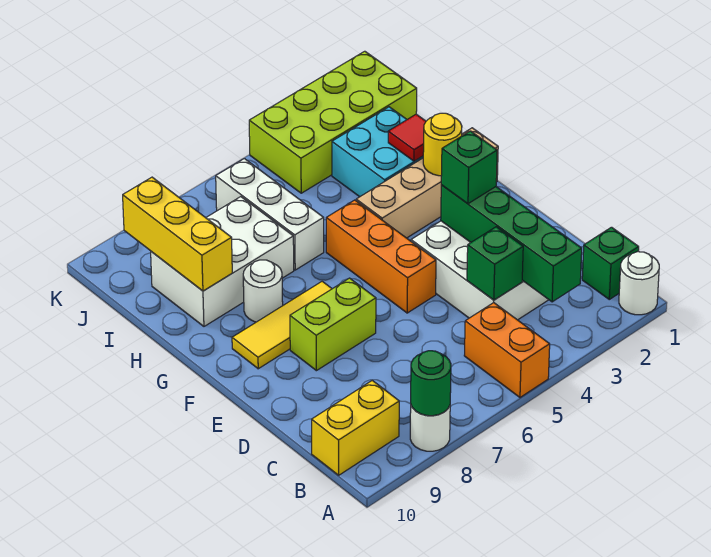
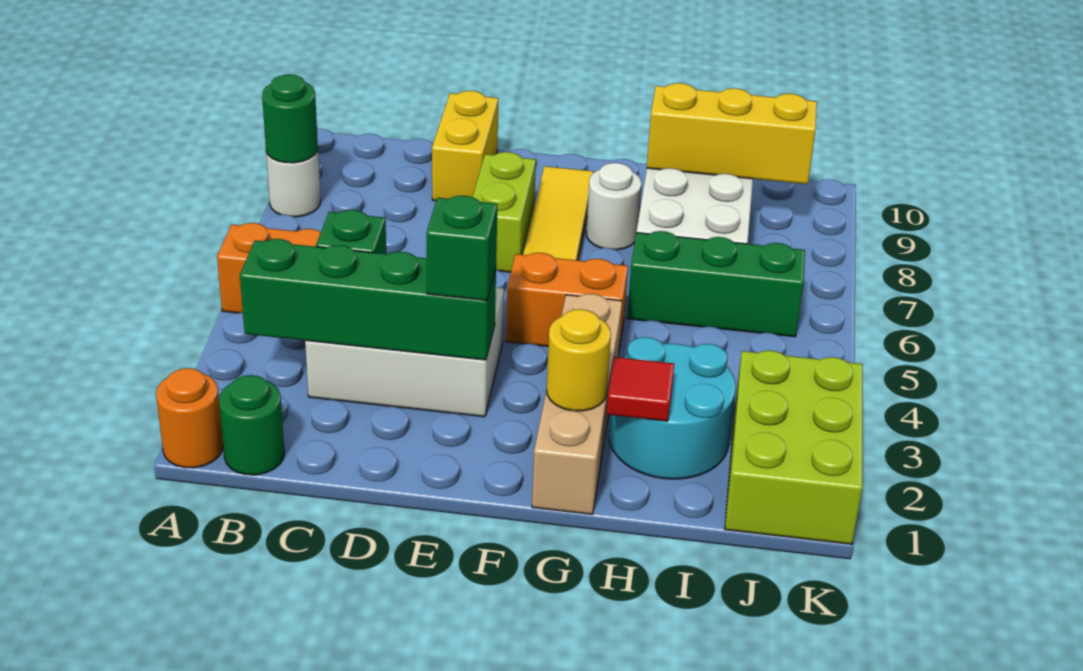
white 1x1 round brick [619,252,659,315] -> orange 1x1 round brick [156,368,223,468]
green 1x1 brick [582,227,639,299] -> green 1x1 round brick [219,375,285,475]
yellow 1x2 brick [312,381,399,475] -> yellow 1x2 brick moved to [432,91,498,201]
orange 1x3 brick [326,200,436,313] -> orange 1x2 brick [506,253,628,349]
cyan 2x2 brick [332,107,423,197] -> cyan 2x2 round brick [609,337,736,479]
white 1x3 brick [216,159,324,270] -> green 1x3 brick [627,231,805,337]
lime 2x4 brick [249,51,417,193] -> lime 2x3 brick [725,350,863,544]

